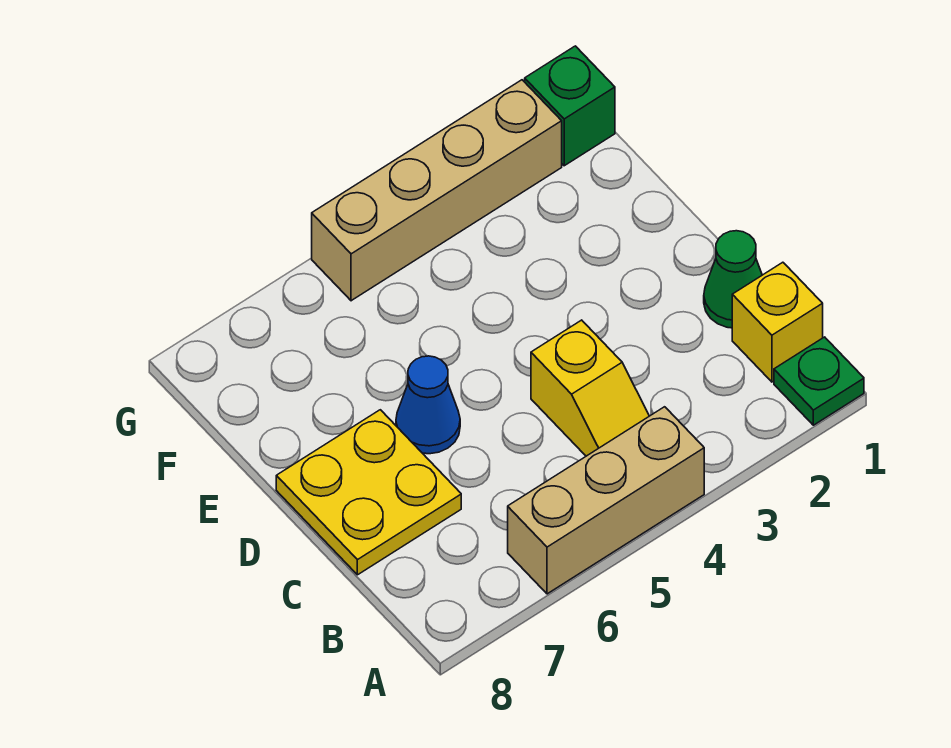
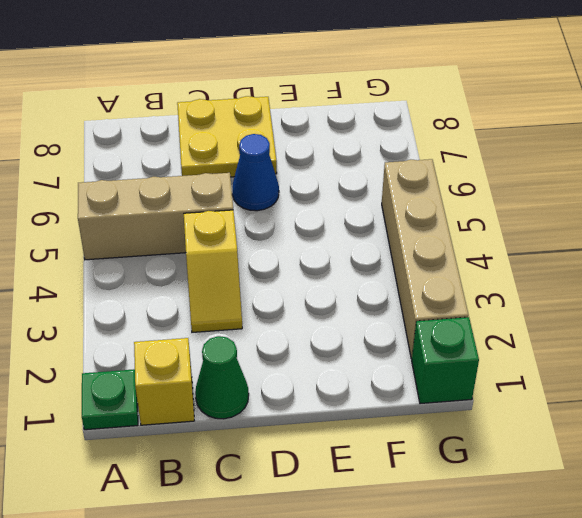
tan 1x3 brick [508,407,704,594] -> tan 1x3 brick turned to [78,173,233,260]
yellow 1x2 slope [531,320,649,456] -> yellow 1x2 slope turned to [184,210,242,332]

